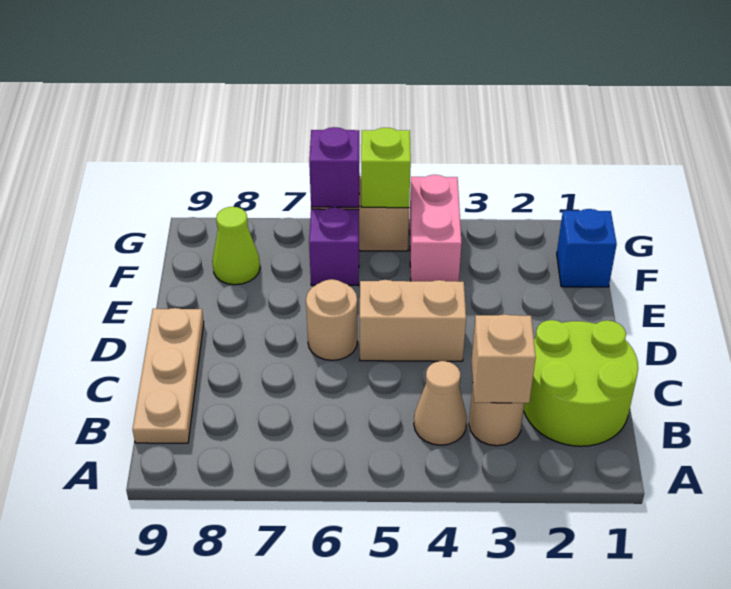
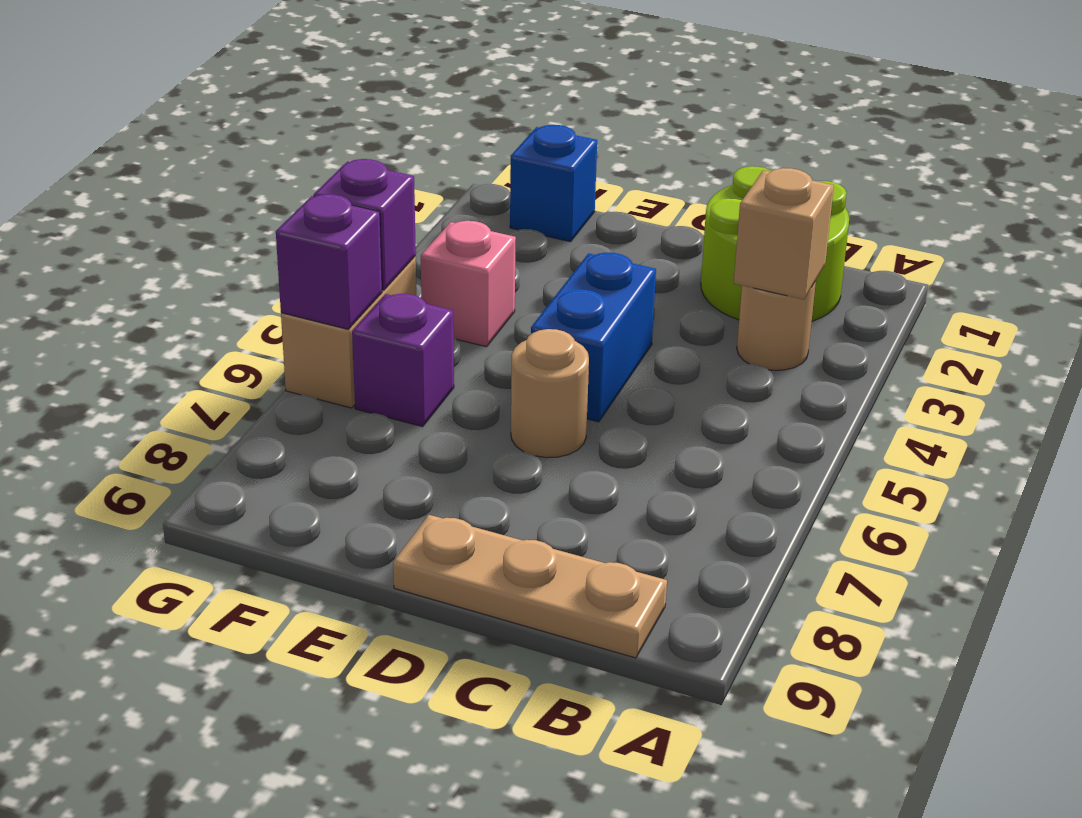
tan 1x1 cone [414,361,467,445] -> none
tan 1x2 brick [359,280,466,361] -> blue 1x2 brick [531,253,656,422]
pink 1x2 brick [410,175,462,282] -> pink 1x1 brick [421,221,516,347]
lime 1x1 cone [212,207,260,285] -> none
lime 1x1 brick [361,128,411,208] -> purple 1x1 brick [314,159,416,290]

